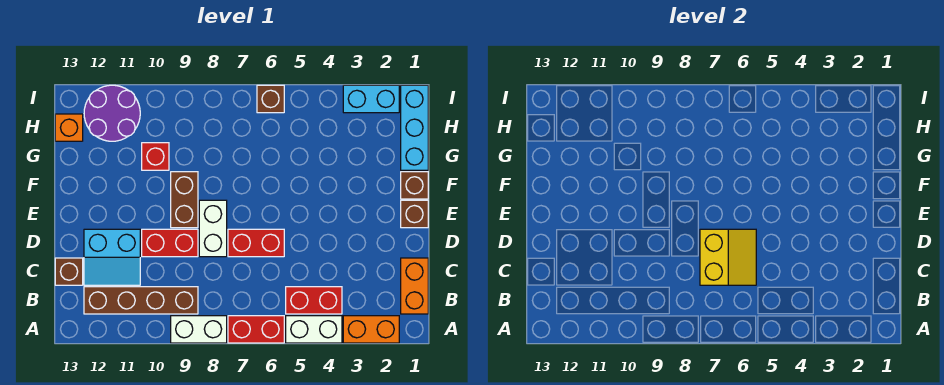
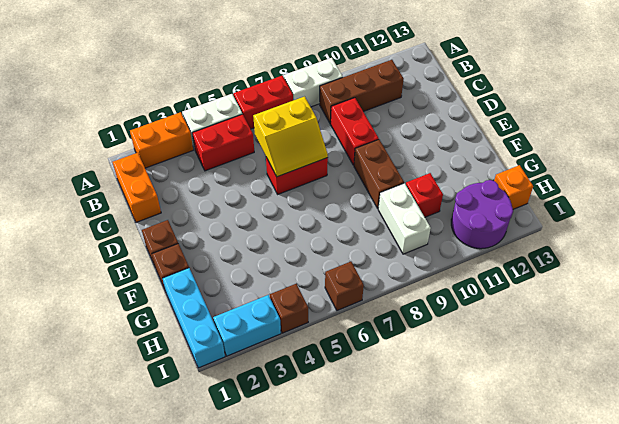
brown 1x4 brick [84,287,198,314] -> brown 1x3 brick [320,60,404,124]
yellow 2x2 slope [700,229,756,285] -> yellow 2x2 slope turned to [253,97,328,177]
cyan 2x2 slope [84,229,140,285] -> none
brown 1x1 brick [55,258,83,285] -> brown 1x1 brick moved to [270,284,308,333]
white 1x2 brick [199,200,227,257] -> white 1x2 brick moved to [378,183,431,254]
red 1x2 brick [142,229,198,257] -> red 1x2 brick turned to [331,98,379,165]

